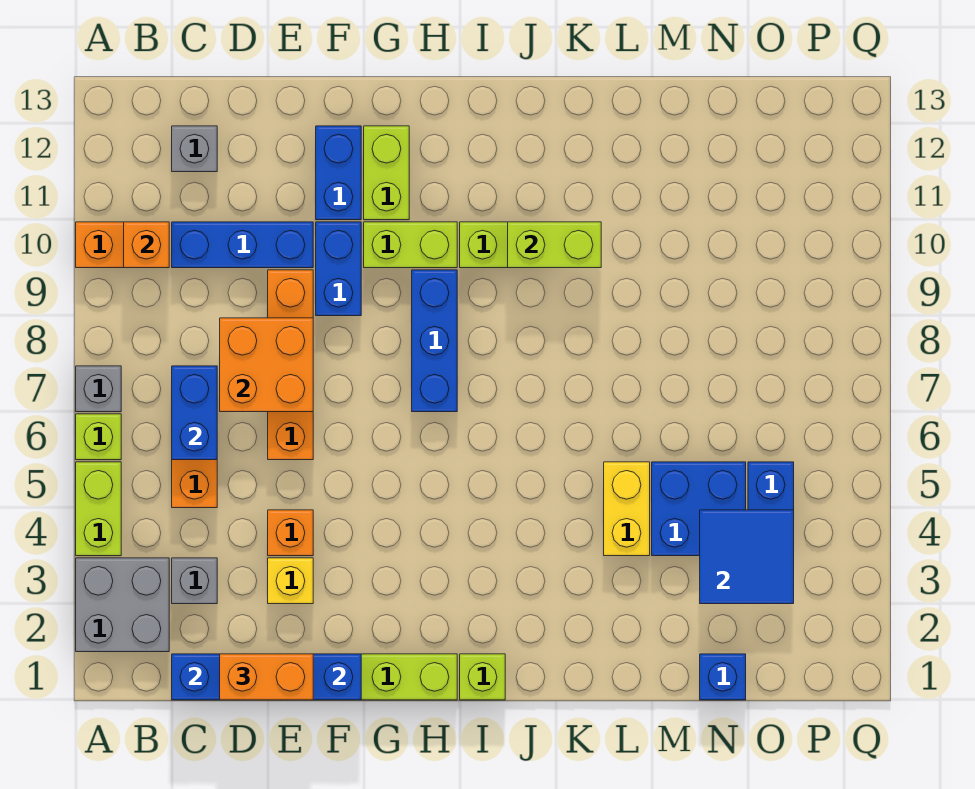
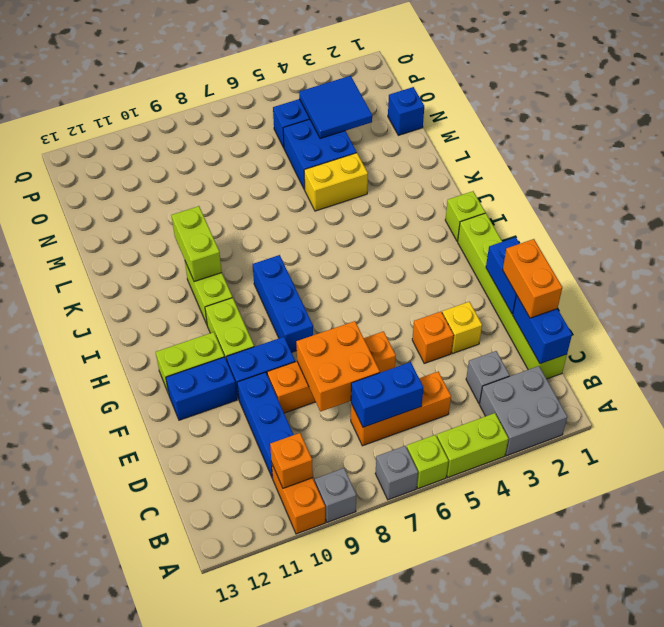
grey 1x1 brick [172,126,217,172] -> grey 1x1 brick moved to [315,468,356,522]
blue 1x3 brick [412,270,457,412] -> blue 1x3 brick turned to [253,255,313,352]

